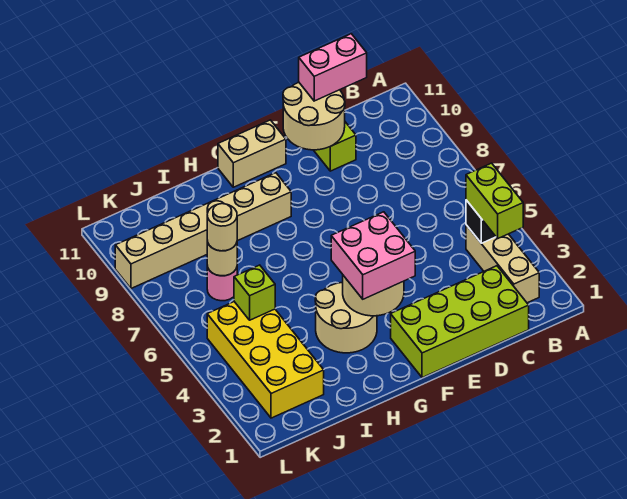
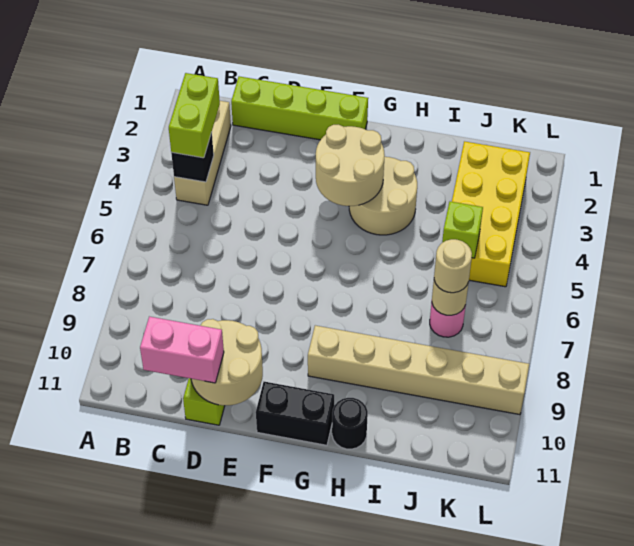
lime 2x4 brick [391,266,529,378] -> lime 1x4 brick [231,76,368,140]
pink 2x2 brick [331,212,415,299] -> none
tan 1x2 brick [218,120,286,187] -> black 1x2 brick [256,382,334,445]
none -> black 1x1 round brick [332,398,368,449]

